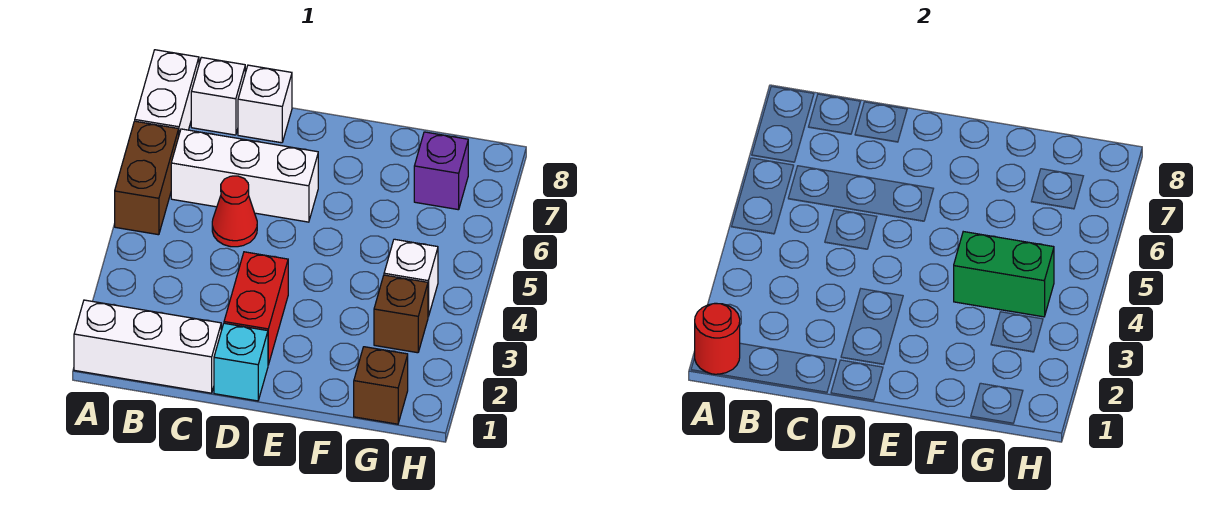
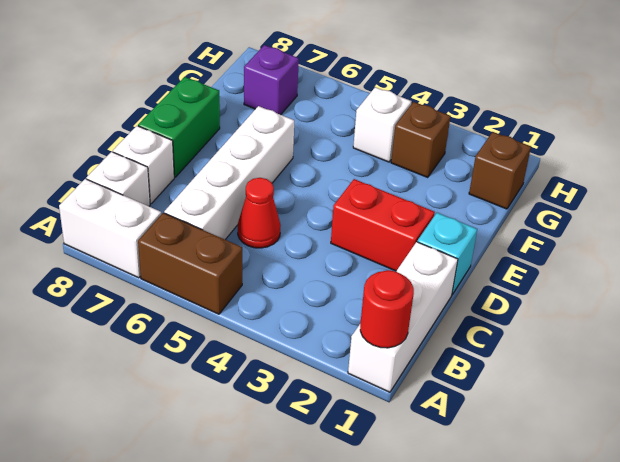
white 1x3 brick [171,129,318,222] -> white 1x4 brick [164,106,294,240]
green 1x2 brick [954,232,1054,317] -> green 1x2 brick moved to [138,77,220,177]

